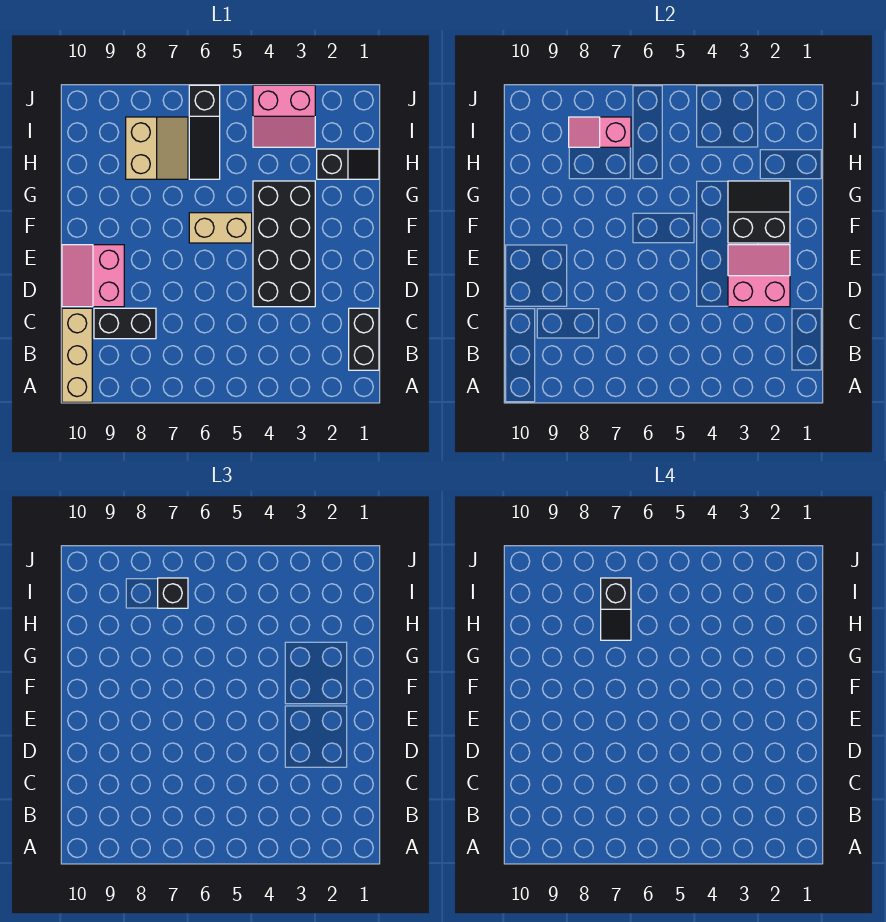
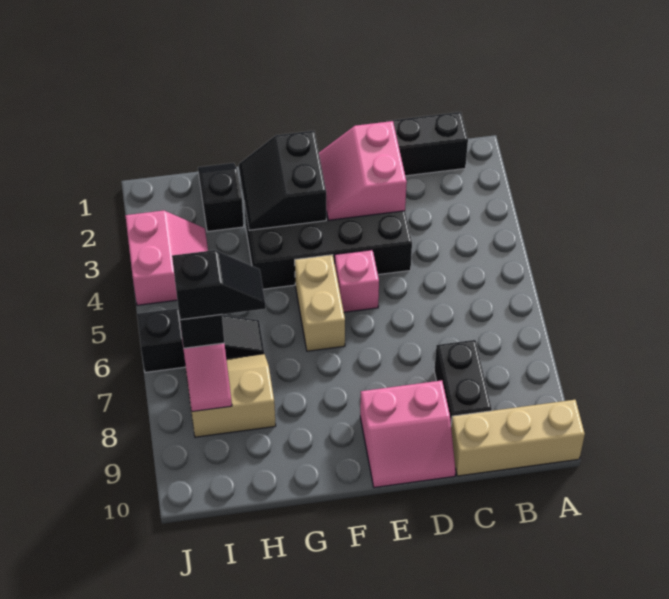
none -> pink 1x1 brick [335,250,379,312]

